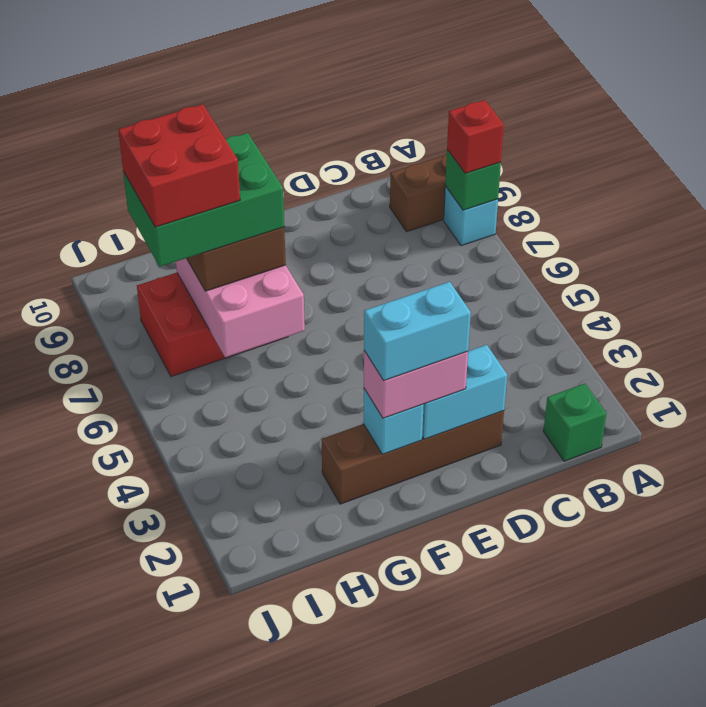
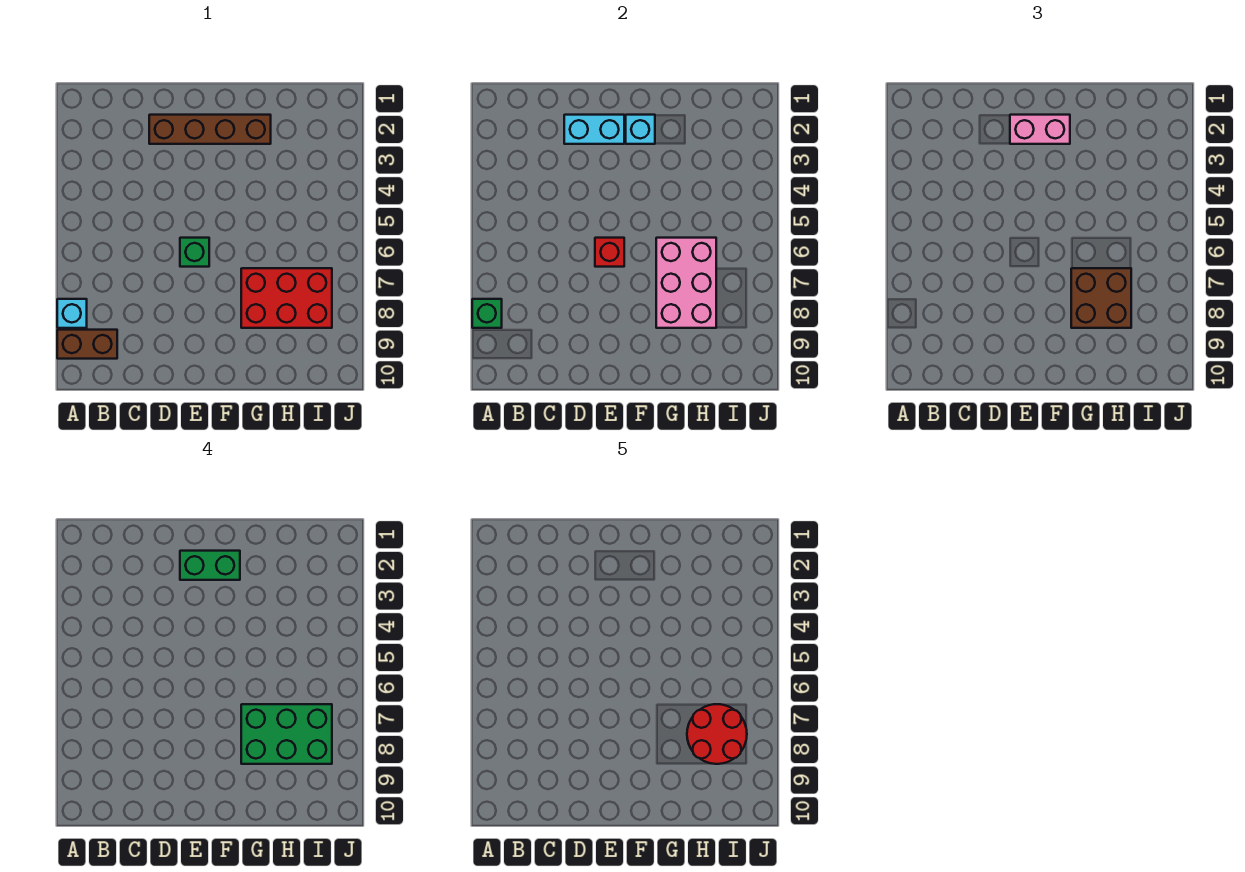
red 1x1 brick [447,100,504,173] -> red 1x1 brick moved to [595,238,624,267]
green 1x1 brick [543,384,606,461] -> green 1x1 brick moved to [180,238,209,267]
cyan 1x2 brick [364,282,471,381] -> green 1x2 brick [180,551,240,580]
red 2x2 brick [118,104,240,227] -> red 2x2 round brick [687,704,747,764]

